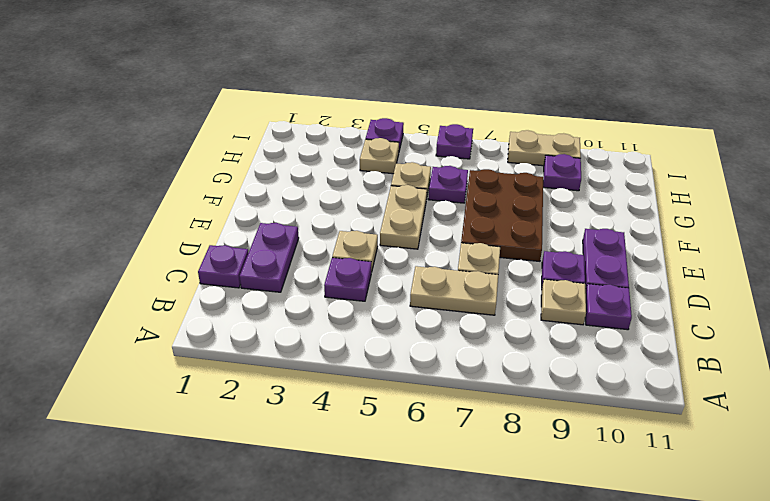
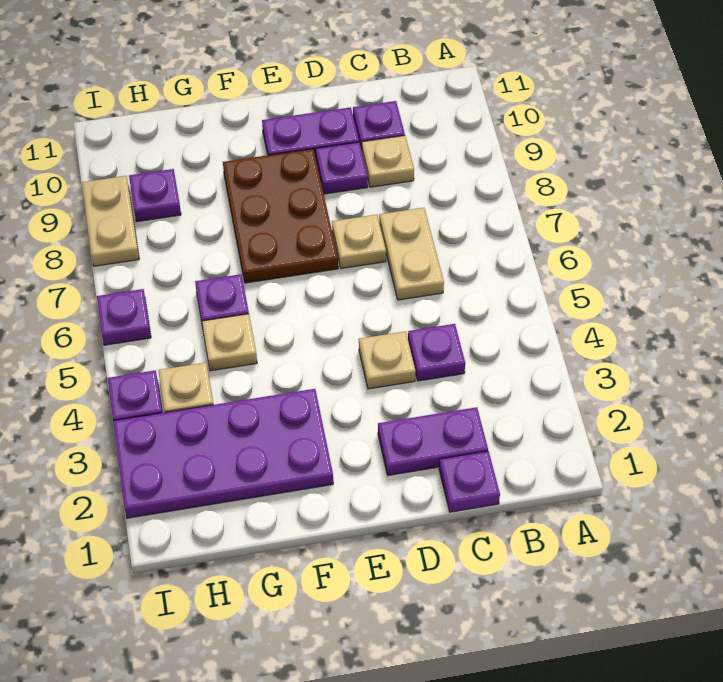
tan 1x2 plate [380,185,427,249] -> none
brown 2x3 plate [461,169,543,261] -> brown 2x3 plate turned to [223,149,338,283]
none -> purple 2x4 plate [113,389,333,518]

